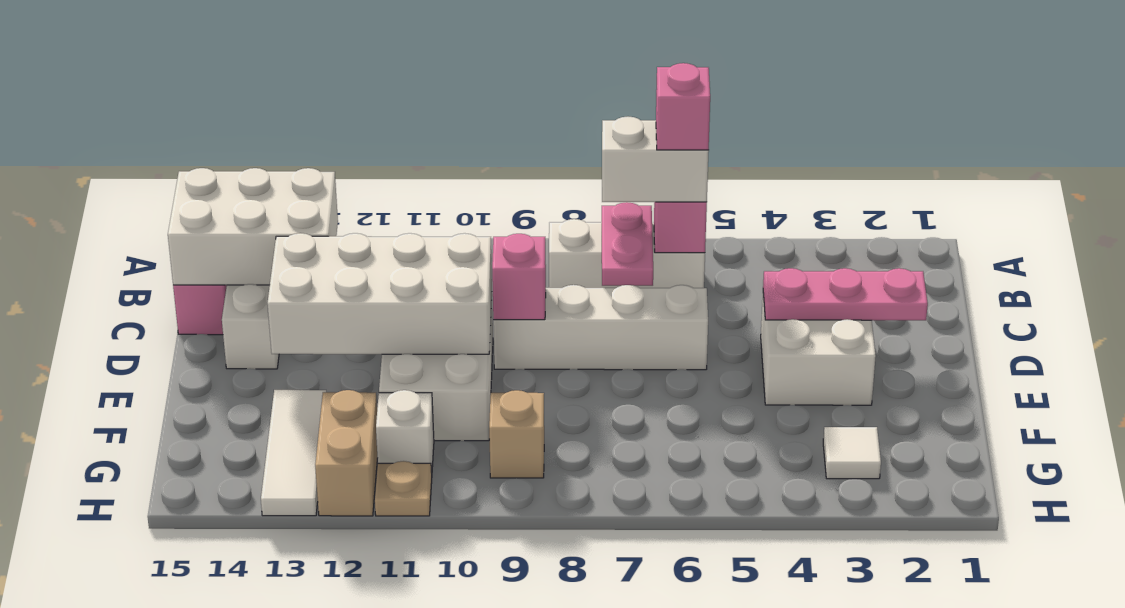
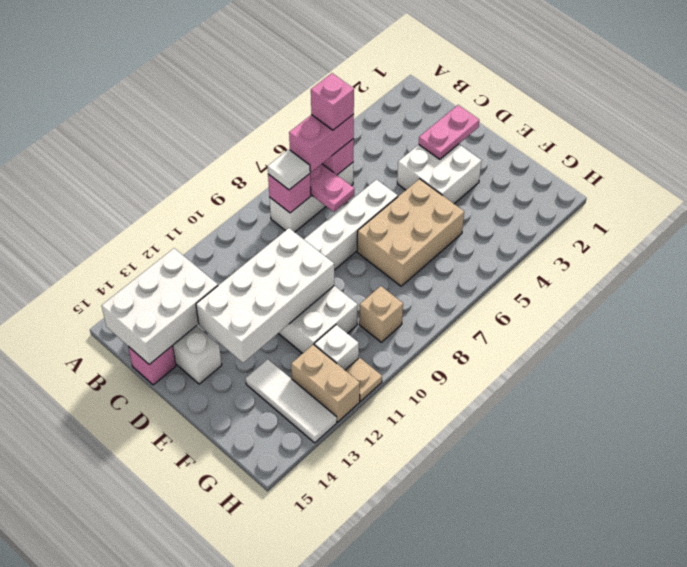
white 1x2 brick [602,117,709,202] -> pink 1x2 brick [289,114,354,172]
pink 1x3 plate [763,268,928,320] -> pink 1x2 plate [419,105,479,159]
pink 1x1 brick [492,234,546,320] -> pink 1x1 brick moved to [268,174,311,213]
none -> tan 2x3 brick [357,179,464,286]
white 1x1 tile [823,427,881,479] -> white 1x1 tile moved to [267,149,310,190]

